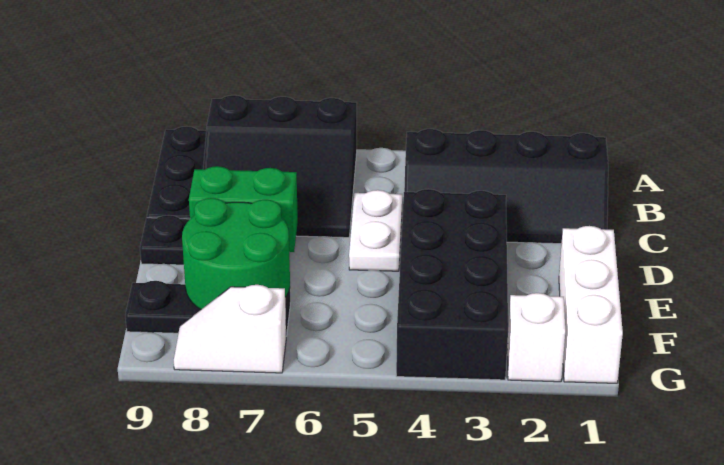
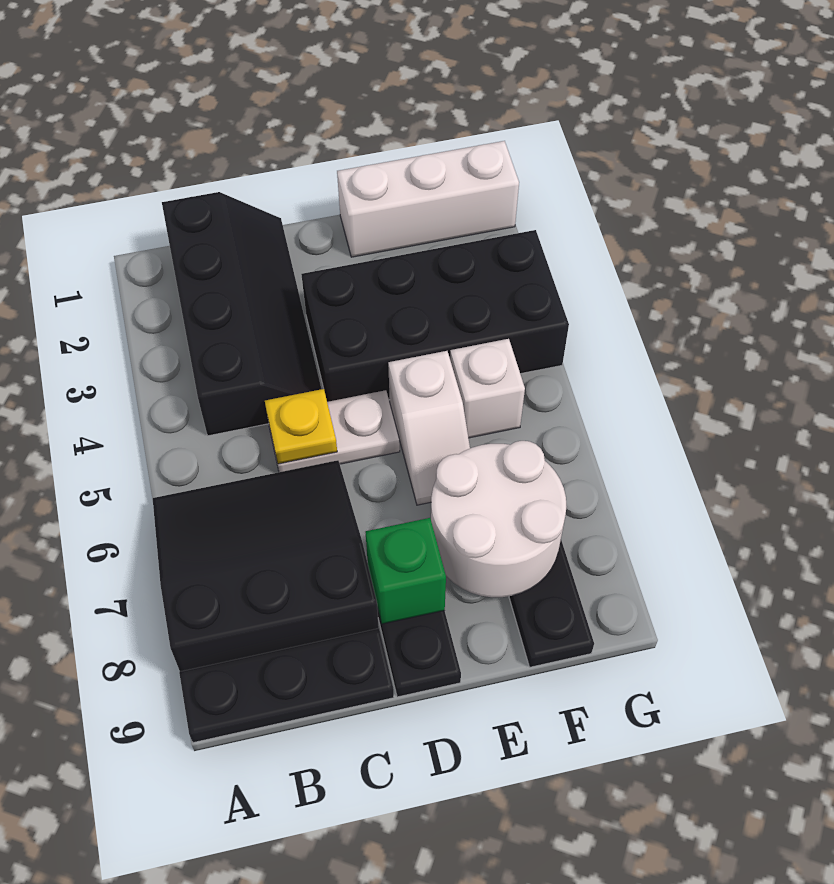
black 3x3 slope [203,95,357,238] -> black 3x3 slope turned to [153,460,379,671]
none -> yellow 1x1 plate [265,389,337,464]
green 1x2 brick [189,166,298,252] -> green 1x1 brick [366,518,446,624]
green 2x2 round brick [182,198,290,310] -> white 2x2 round brick [431,441,566,597]
white 1x1 brick [507,293,565,382] -> white 1x1 brick moved to [450,339,525,438]
white 1x2 slope [174,285,286,373] -> white 1x2 slope moved to [388,351,470,505]

